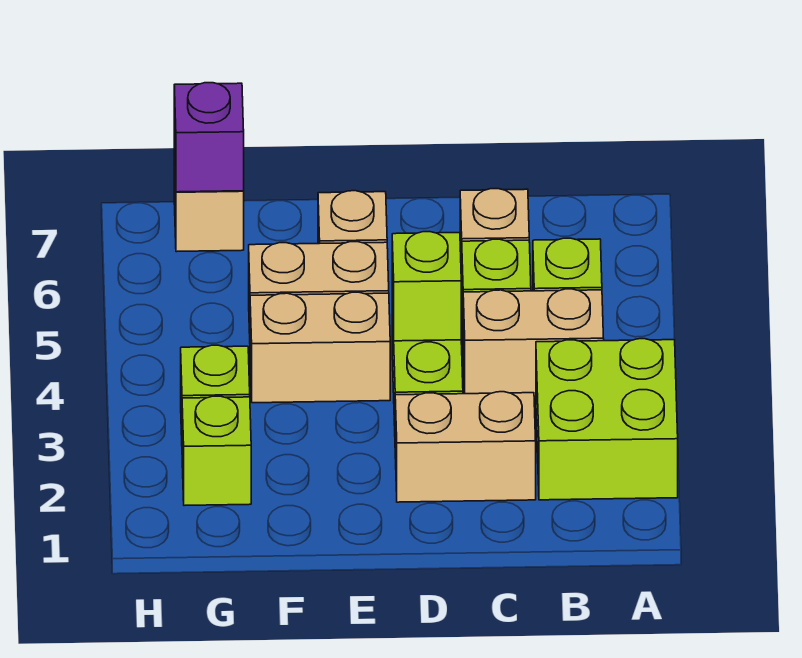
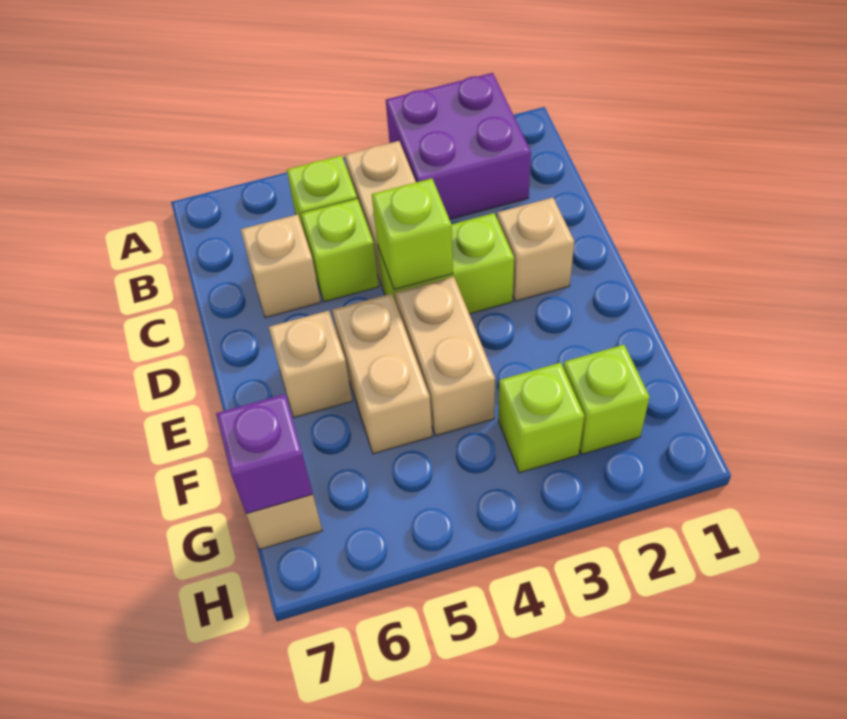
lime 2x2 brick [536,339,678,500] -> purple 2x2 brick [386,73,531,219]
tan 1x2 brick [395,392,536,502] -> tan 1x1 brick [497,198,574,301]

